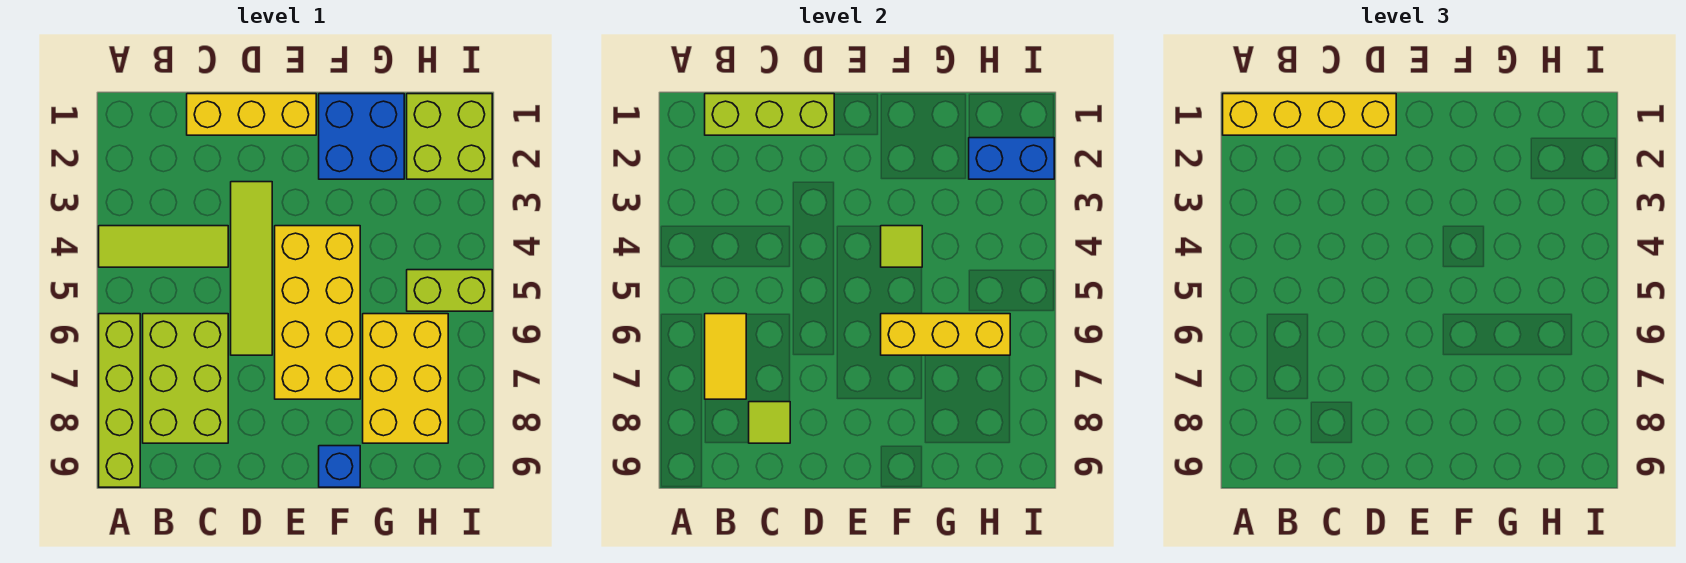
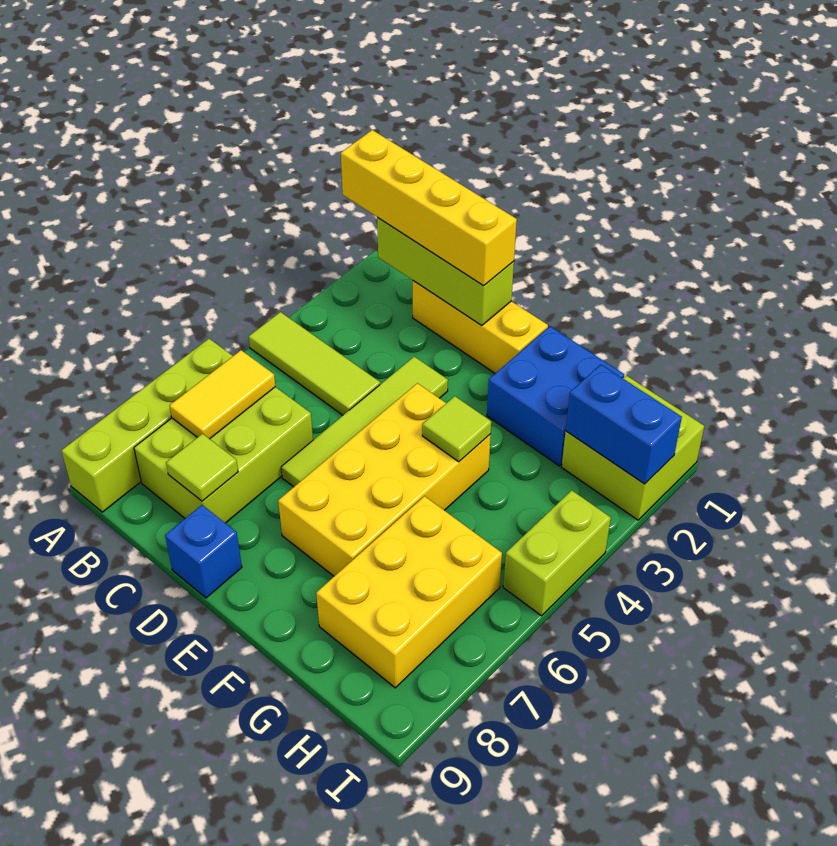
yellow 1x3 brick [881,314,1010,355] -> none
blue 1x1 brick [319,446,360,487] -> blue 1x1 brick moved to [165,505,242,598]
lime 1x2 brick [407,270,492,311] -> lime 1x2 brick turned to [503,490,611,616]

